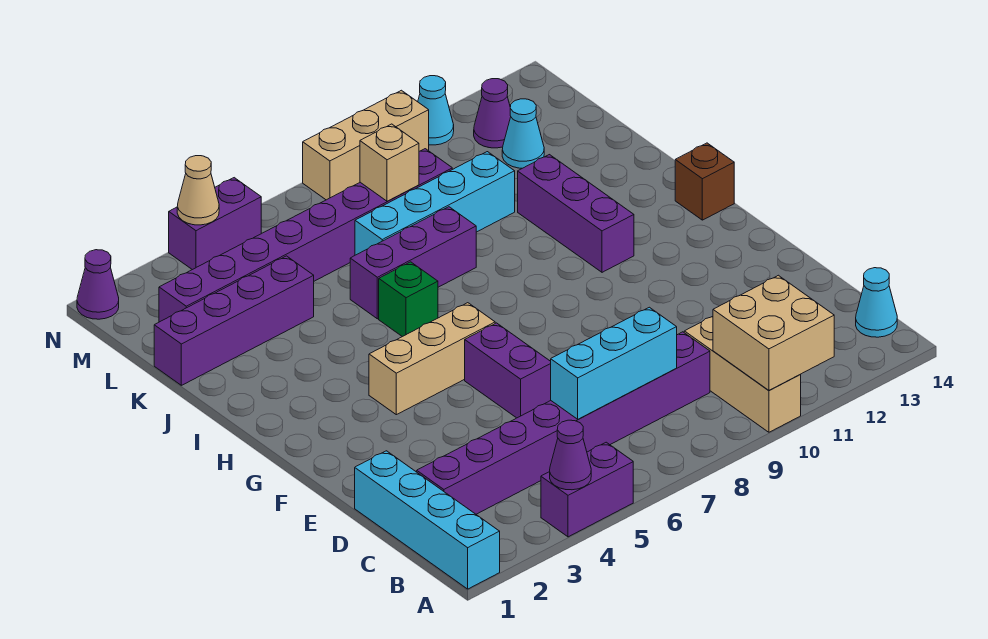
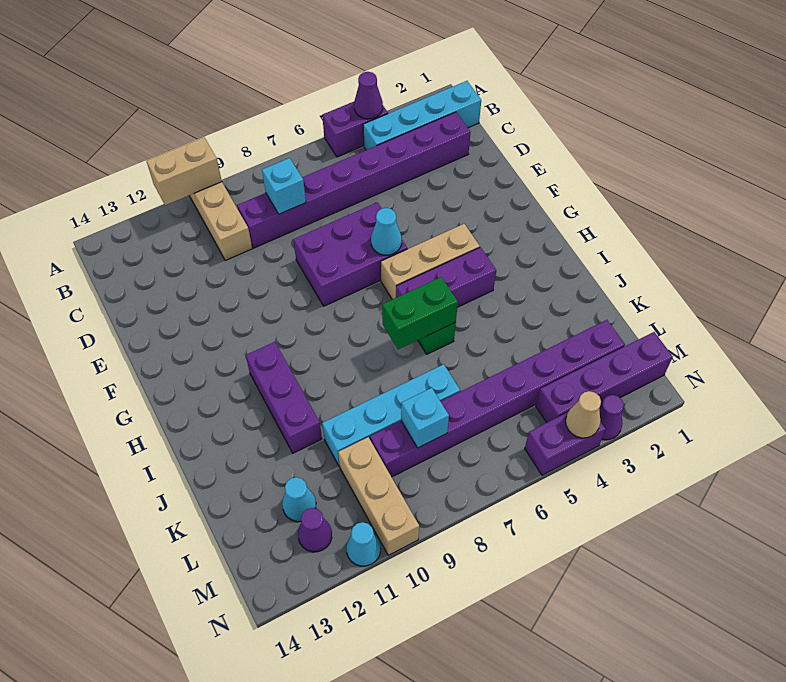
cyan 1x4 brick [355,451,500,589] -> cyan 1x4 brick turned to [363,81,481,150]
tan 2x2 brick [713,275,834,390] -> tan 1x2 brick [147,137,222,205]
cyan 1x1 cone [856,268,897,337] -> cyan 1x1 cone moved to [371,208,402,255]
cyan 1x3 brick [551,307,677,419] -> cyan 1x1 brick [262,158,306,214]
purple 1x2 brick [465,323,551,418] -> purple 2x3 brick [293,202,407,306]
brown 1x1 brick [675,143,734,220] -> none
none -> green 1x2 brick [382,277,458,349]
purple 1x3 brick [350,207,476,319] -> purple 1x3 brick moved to [396,247,496,307]
purple 1x4 brick [154,256,314,385] -> purple 1x4 brick moved to [536,332,673,423]
tan 1x1 brick [360,124,419,201] -> cyan 1x1 brick [401,388,449,448]
purple 1x1 cone [77,250,119,319] -> purple 1x1 cone moved to [599,395,624,440]
tan 1x3 brick [303,90,429,200] -> tan 1x3 brick turned to [338,437,419,555]

